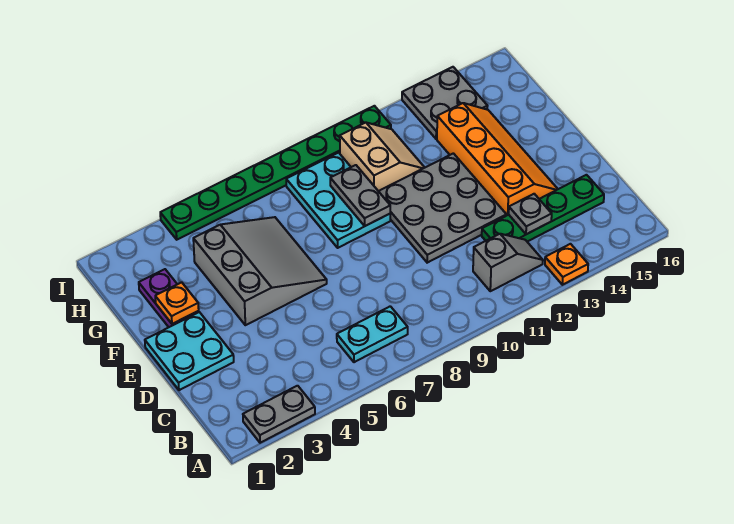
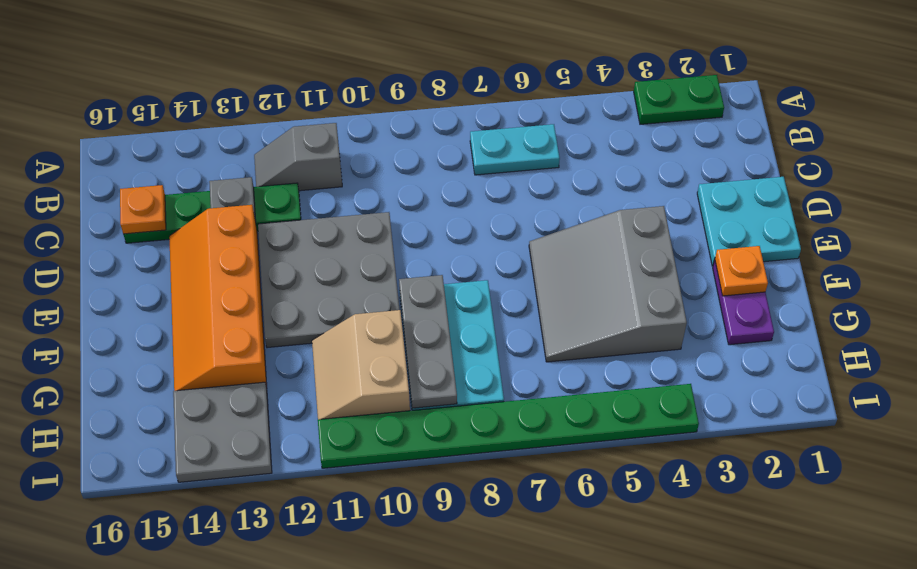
grey 1x2 plate [243,386,315,443] -> green 1x2 plate [634,75,724,124]
orange 1x1 plate [545,244,588,285] -> orange 1x1 plate moved to [120,185,166,234]
grey 1x2 plate [330,165,390,226] -> grey 1x3 plate [399,275,457,408]

